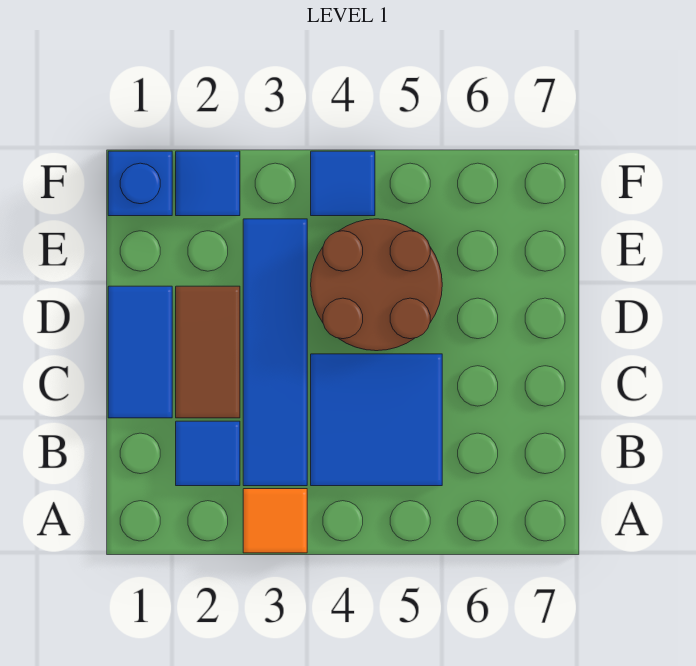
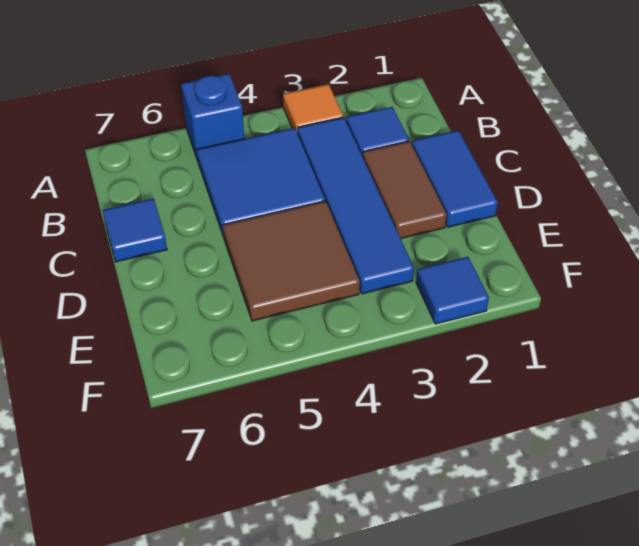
brown 2x2 round brick [311,219,442,351] -> brown 2x2 tile [223,201,360,321]
blue 1x1 brick [108,151,172,216] -> blue 1x1 brick moved to [181,74,244,161]
blue 1x1 tile [311,151,375,216] -> blue 1x1 tile moved to [103,199,167,262]

